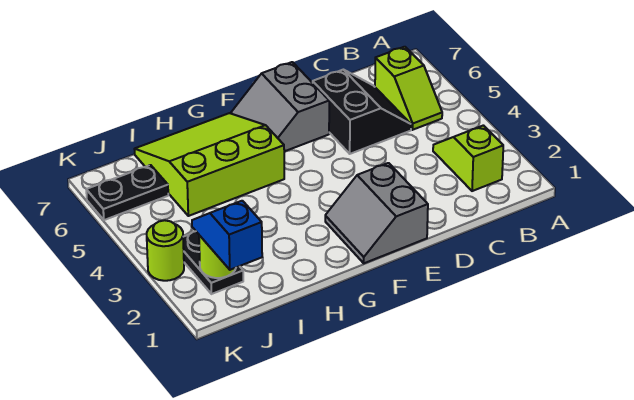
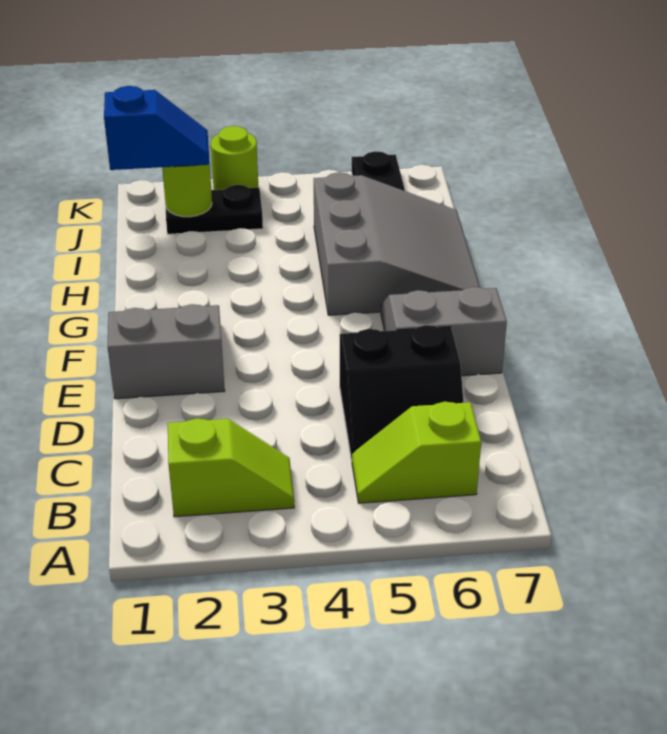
lime 3x3 slope [135,113,284,216] -> grey 3x3 slope [314,172,480,315]

